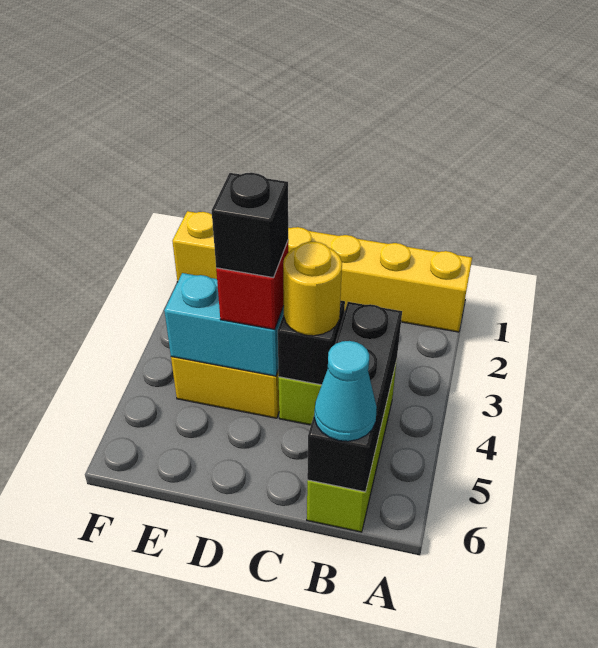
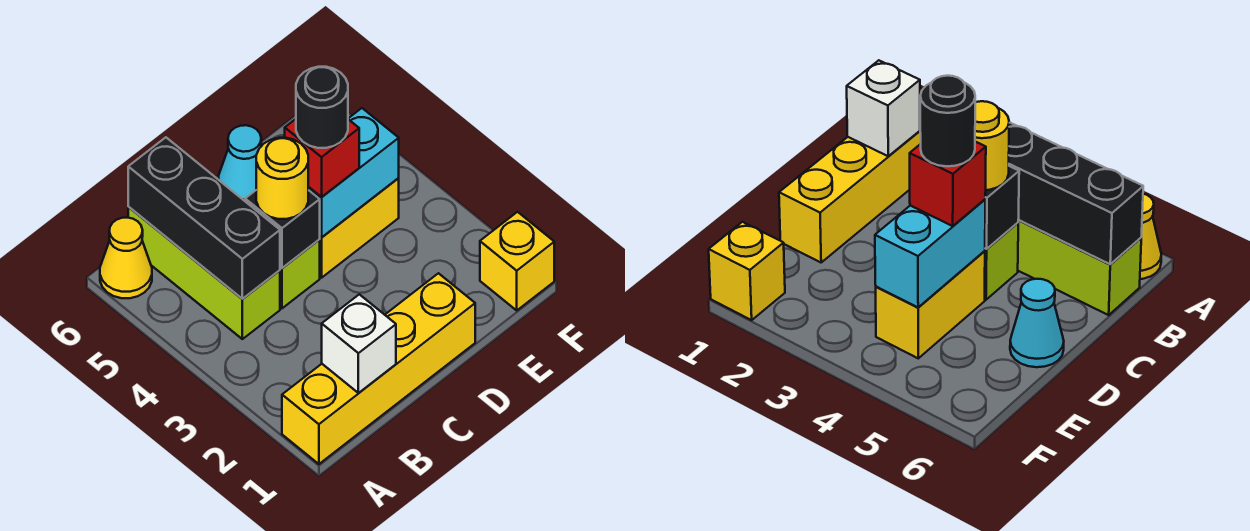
none -> yellow 1x1 cone [100,218,152,298]
none -> white 1x1 brick [322,294,396,393]
cyan 1x1 cone [314,341,377,441] -> cyan 1x1 cone moved to [219,125,261,201]
black 1x1 brick [212,173,288,278] -> black 1x1 round brick [296,67,348,148]

